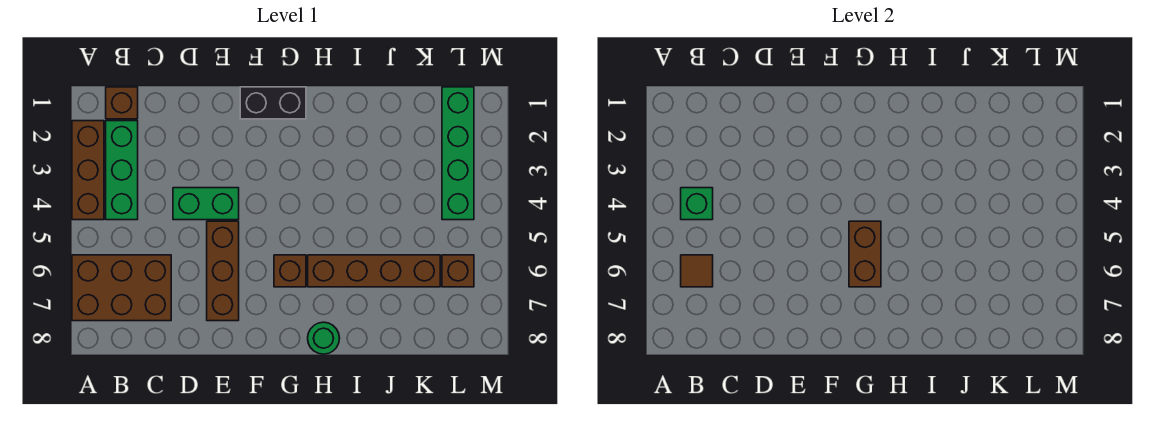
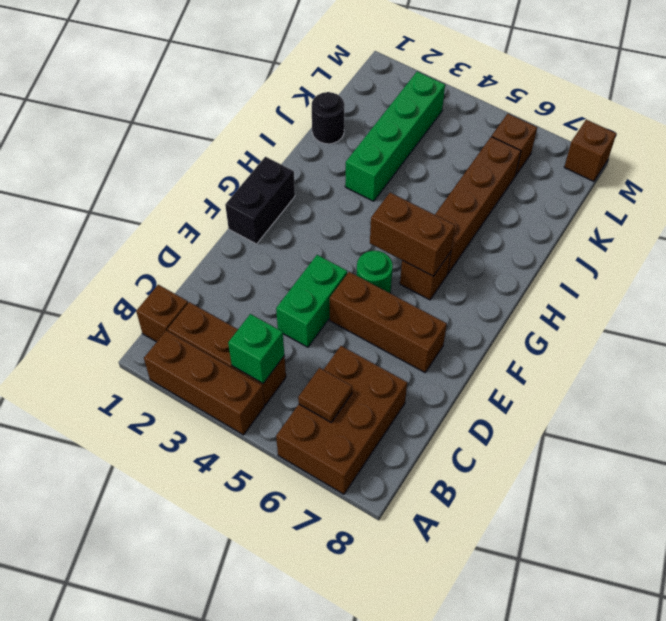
green 1x3 brick [106,121,138,220] -> brown 1x3 brick [168,302,286,405]
green 1x1 round brick [308,322,340,354] -> green 1x1 round brick moved to [357,251,393,293]
none -> black 1x1 round brick [312,92,345,144]
green 1x4 brick [442,87,474,220] -> green 1x4 brick turned to [345,72,445,201]
none -> brown 1x1 brick [564,120,616,181]

